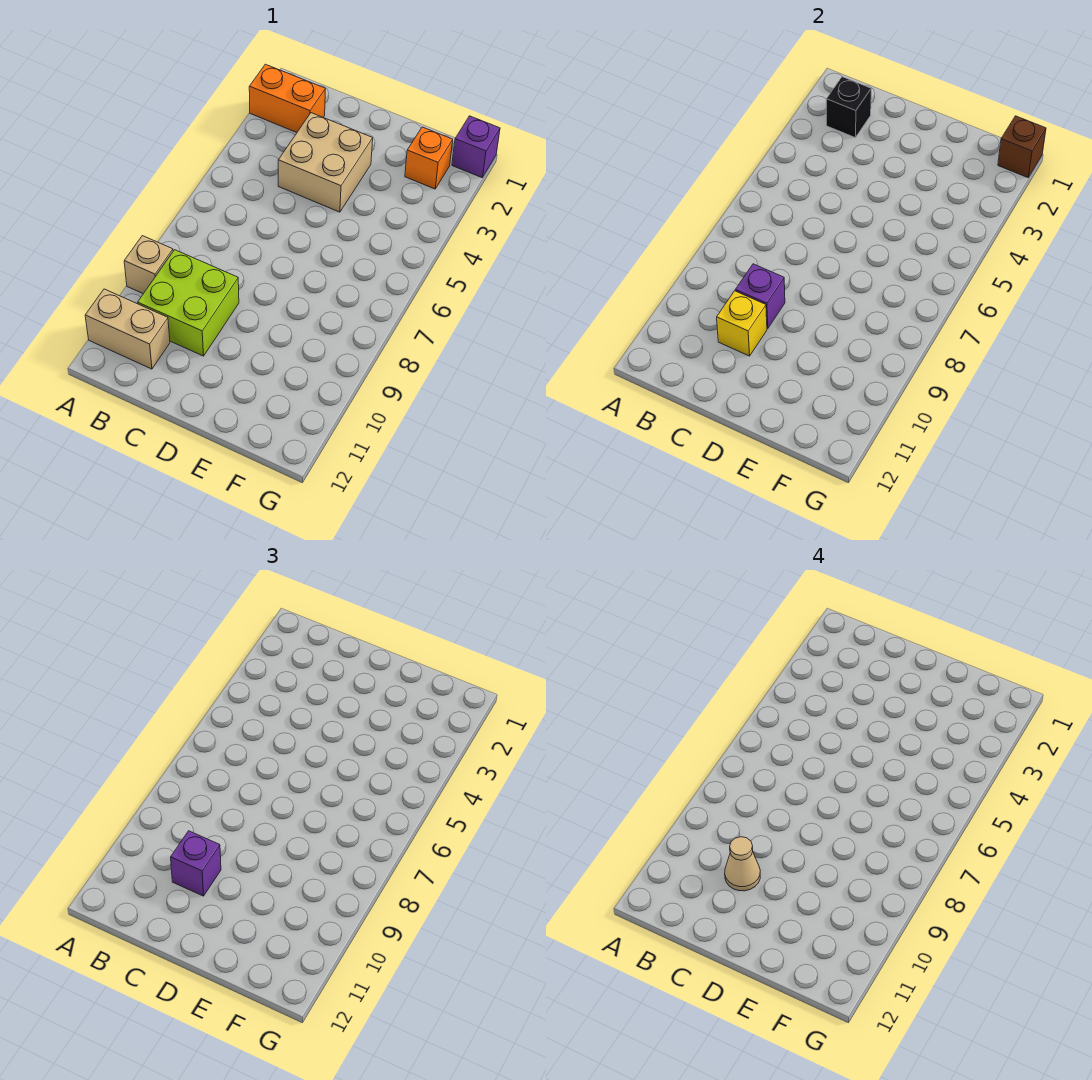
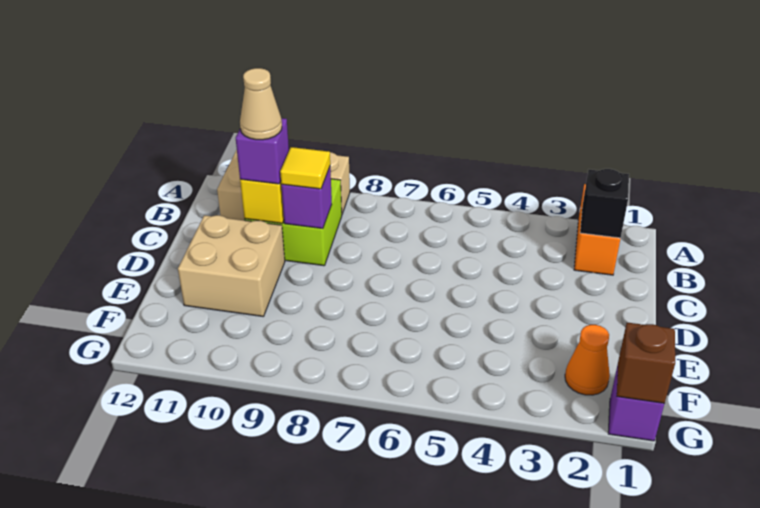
tan 2x2 brick [278,113,373,212] -> tan 2x2 brick moved to [178,215,285,317]
none -> yellow 1x1 tile [280,147,330,189]
orange 1x1 brick [405,127,453,189] -> orange 1x1 cone [565,325,610,395]

